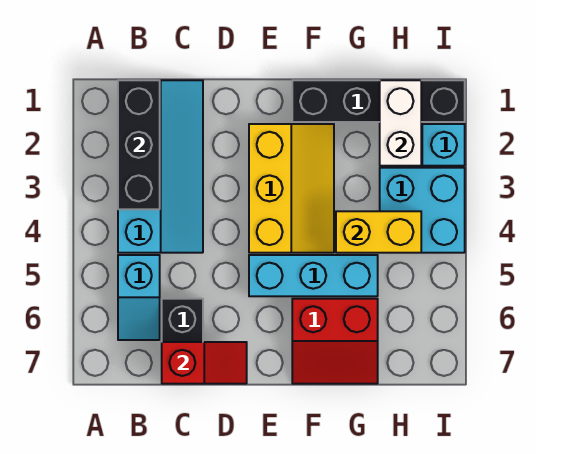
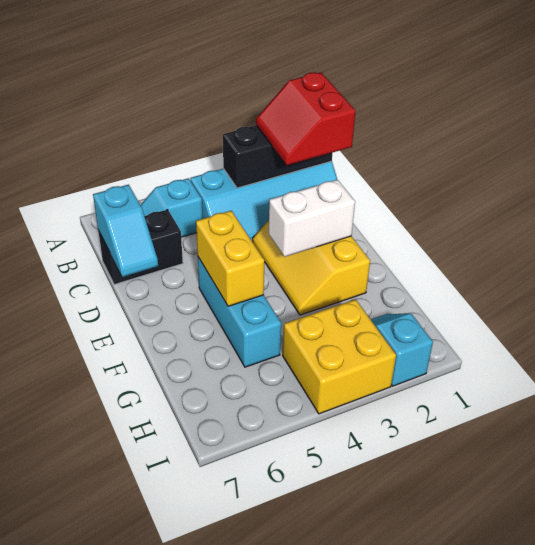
red 1x2 slope [162,342,247,384] -> cyan 1x2 slope [93,185,158,277]
yellow 2x3 slope [249,124,334,253] -> yellow 2x3 slope turned to [253,220,370,315]
black 1x4 brick [292,80,465,122] -> none
red 2x2 slope [292,299,378,384] -> red 2x2 slope moved to [256,72,356,165]
yellow 1x2 brick [336,211,421,253] -> yellow 1x2 brick moved to [196,211,264,306]
white 1x2 brick [380,80,421,166] -> white 1x2 brick moved to [269,180,355,257]
cyan 2x2 brick [380,168,465,253] -> yellow 2x2 brick [283,299,396,414]

